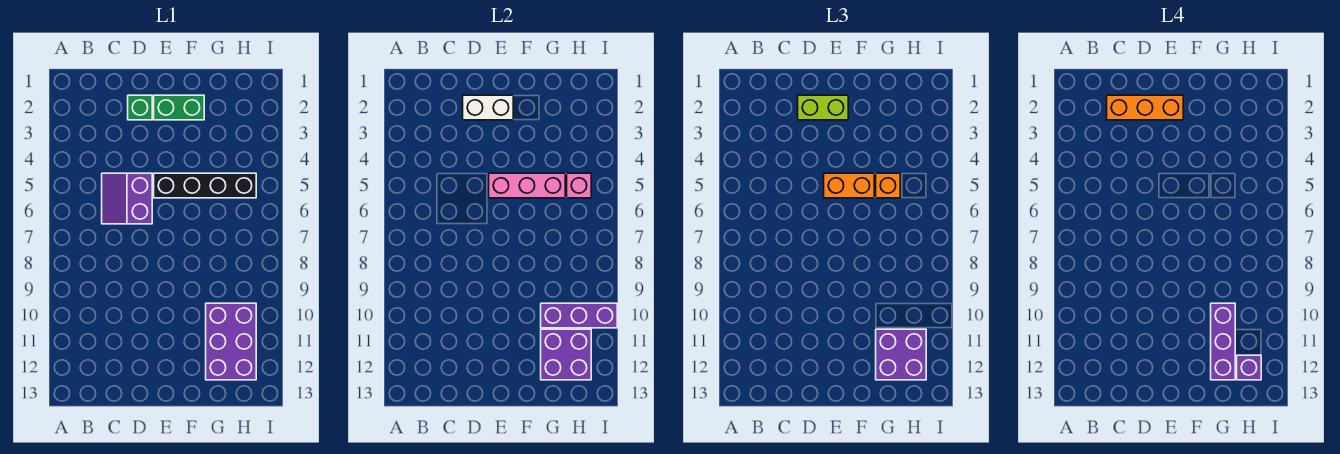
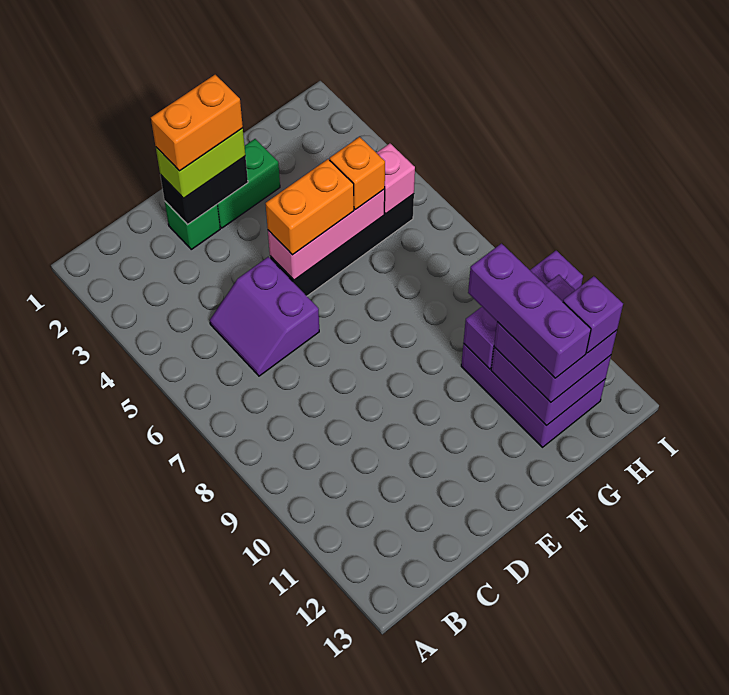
orange 1x3 brick [1107,95,1183,120] -> orange 1x2 brick [151,75,243,171]
white 1x2 brick [463,95,513,120] -> black 1x2 brick [160,156,248,225]

